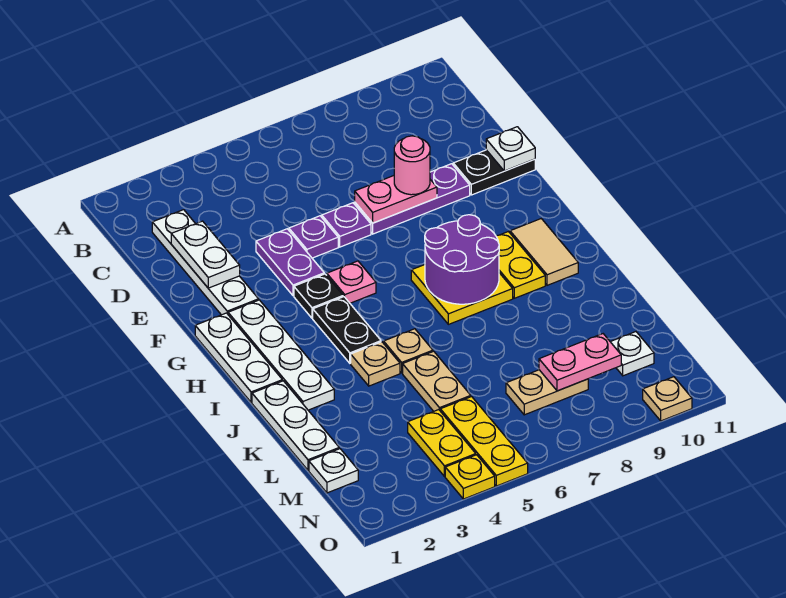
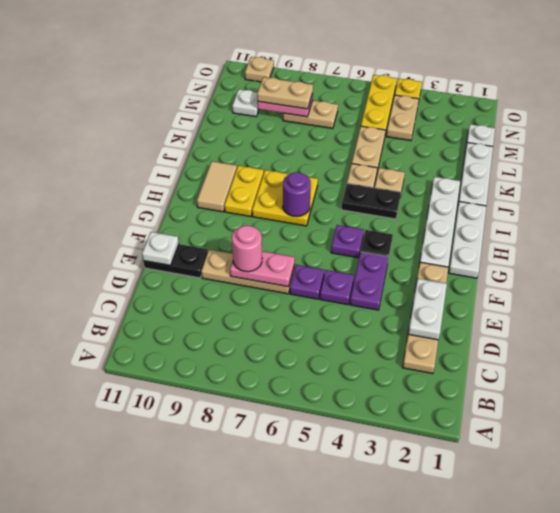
white 1x4 plate [152,210,259,315] -> tan 1x4 plate [402,262,448,374]
purple 1x3 plate [355,164,470,234] -> tan 1x3 plate [201,249,295,294]
pink 1x1 plate [327,261,376,303] -> purple 1x1 plate [331,225,364,258]
black 1x2 plate [313,297,381,363] -> black 1x2 plate turned to [341,183,401,219]
purple 2x2 round brick [425,215,499,304] -> purple 1x1 round brick [283,172,311,216]
yellow 1x2 plate [408,410,476,477] -> tan 1x2 plate [386,95,419,141]
none -> tan 1x2 plate [257,77,313,109]

